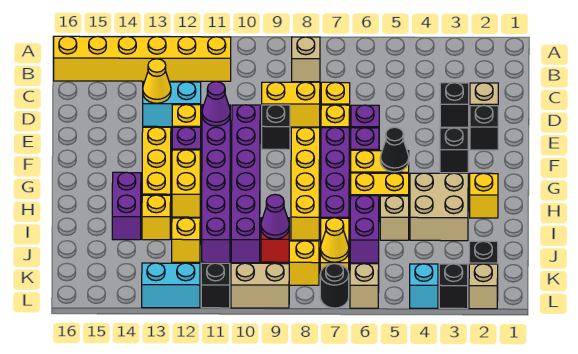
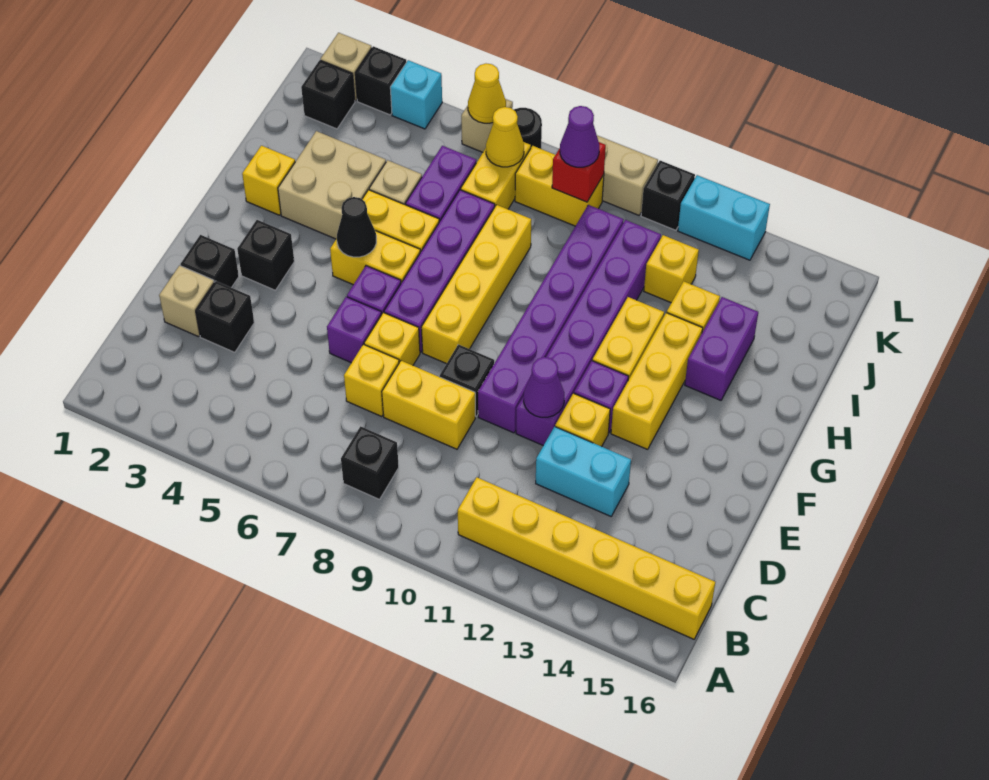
tan 1x1 brick [292,37,320,82] -> black 1x1 brick [341,426,399,499]
yellow 1x1 cone [143,59,171,103] -> yellow 1x1 cone moved to [468,63,506,123]

